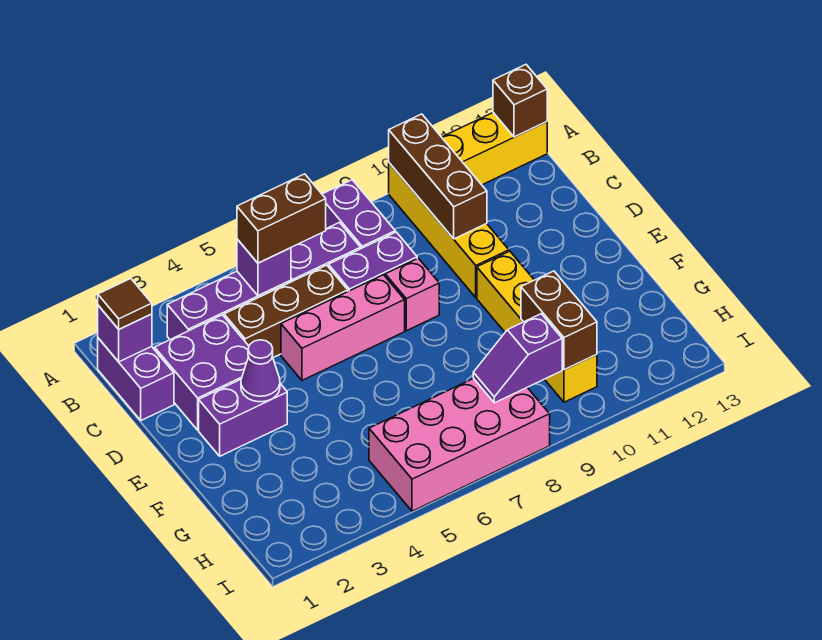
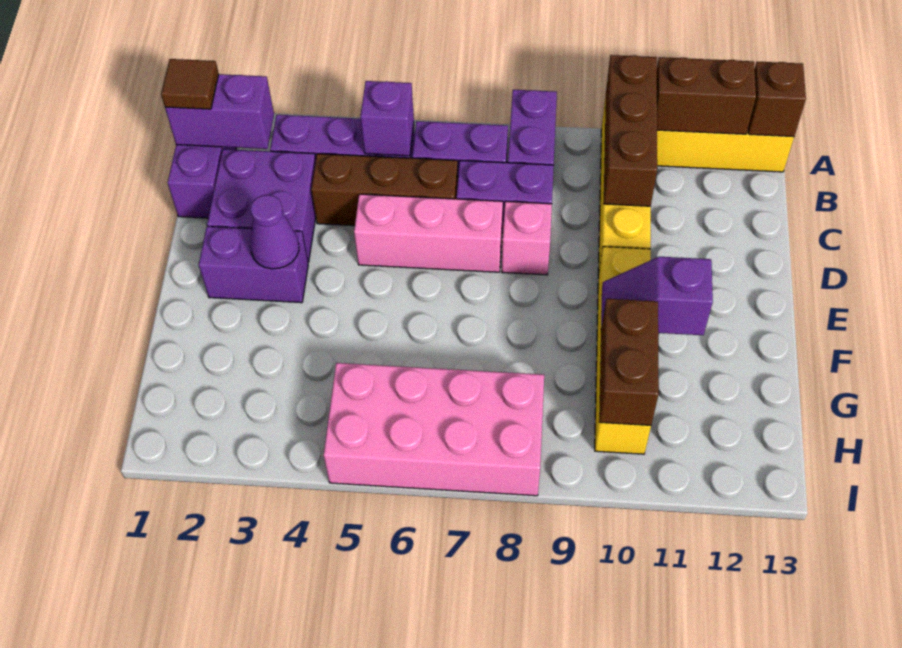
purple 1x1 brick [98,306,152,362] -> purple 1x2 brick [165,74,274,149]
brown 1x2 brick [237,174,326,263] -> brown 1x2 brick moved to [657,57,756,134]
purple 1x2 slope [473,314,562,403] -> purple 1x2 slope moved to [601,257,713,335]

